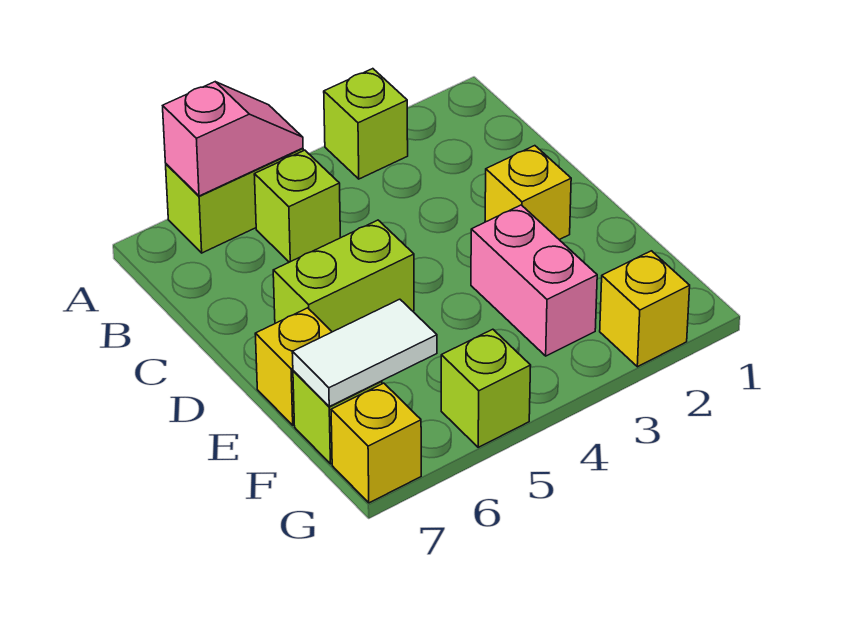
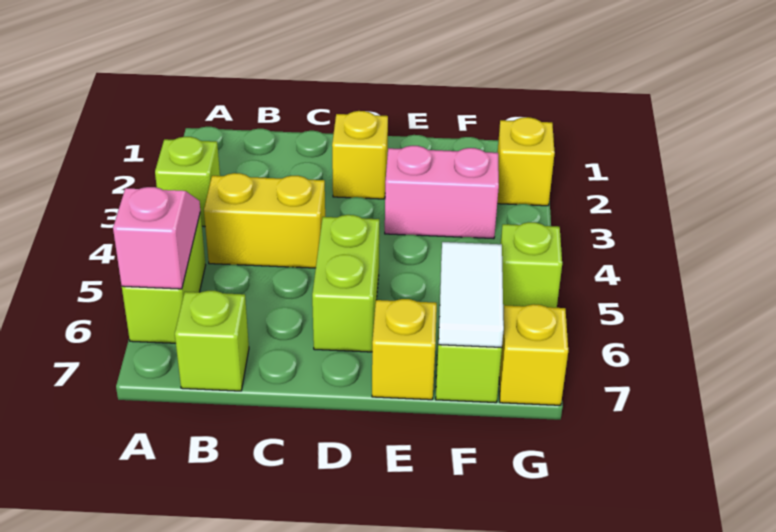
none -> yellow 1x2 brick [204,173,325,268]
lime 1x1 brick [254,150,340,262] -> lime 1x1 brick moved to [175,291,249,391]

